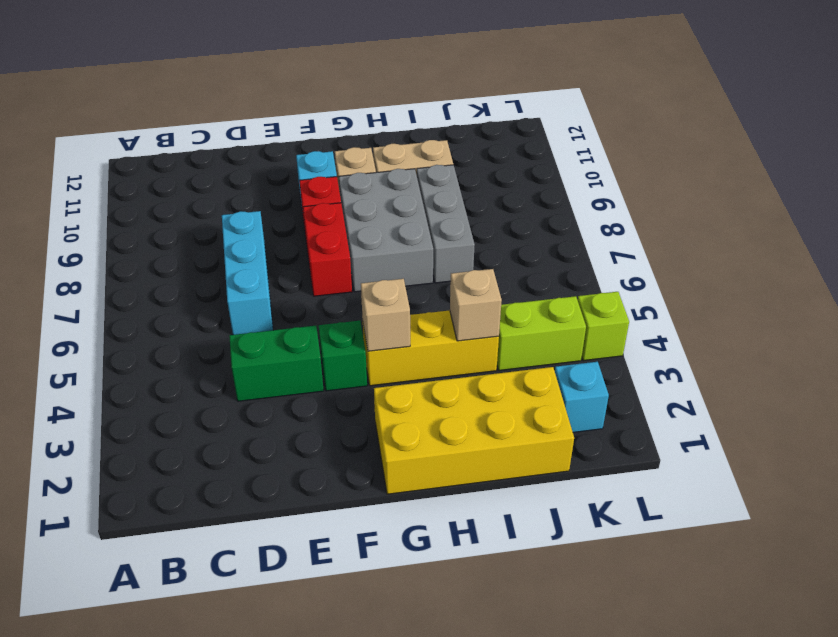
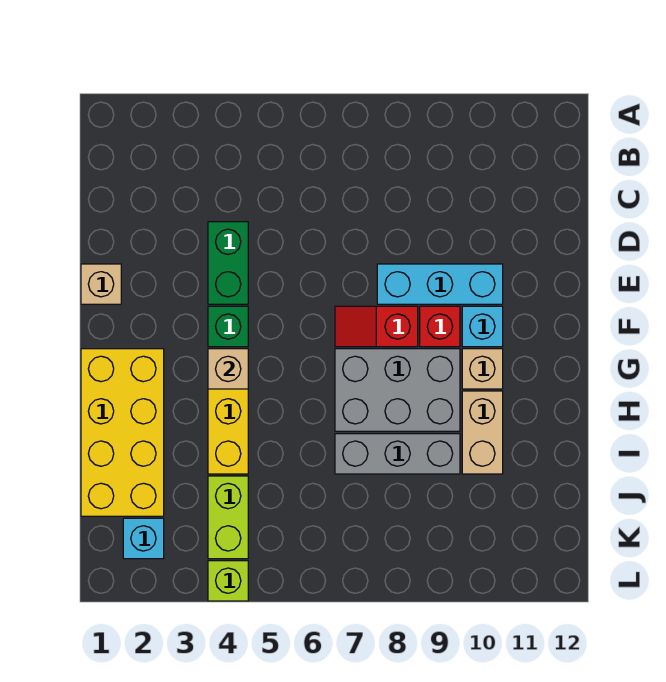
cyan 1x3 brick [222,211,273,335] -> cyan 1x3 brick moved to [377,264,503,304]
red 1x2 brick [303,203,352,296] -> red 1x2 slope [335,306,418,347]
tan 1x1 brick [450,269,502,341] -> tan 1x1 brick moved to [81,264,121,304]

